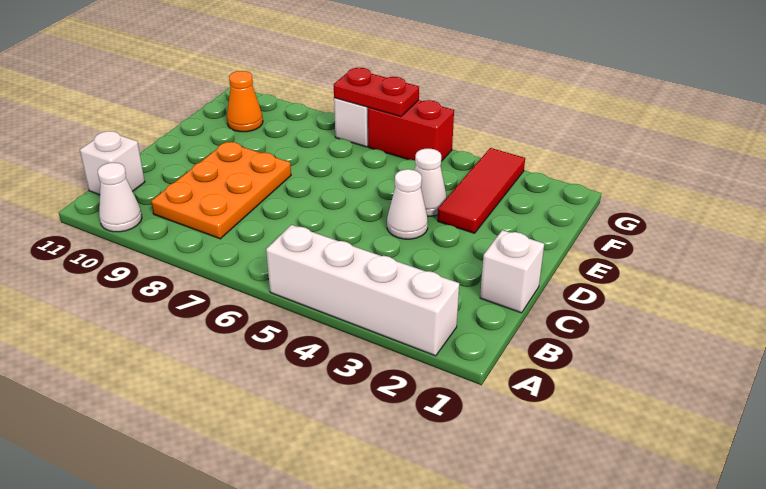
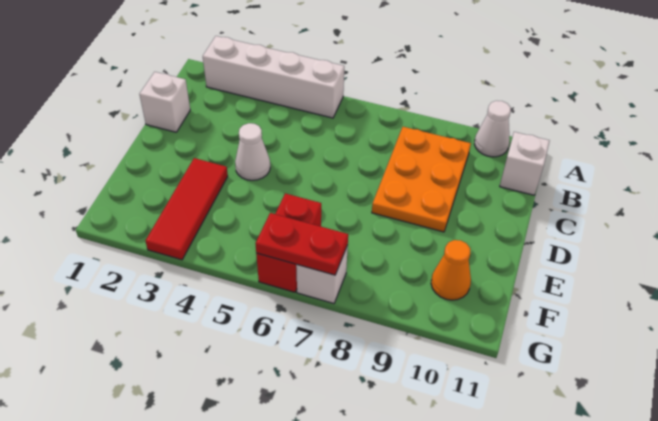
white 1x1 cone [415,149,447,216] -> none
red 1x2 brick [368,100,454,161] -> red 1x2 brick turned to [256,193,321,292]

